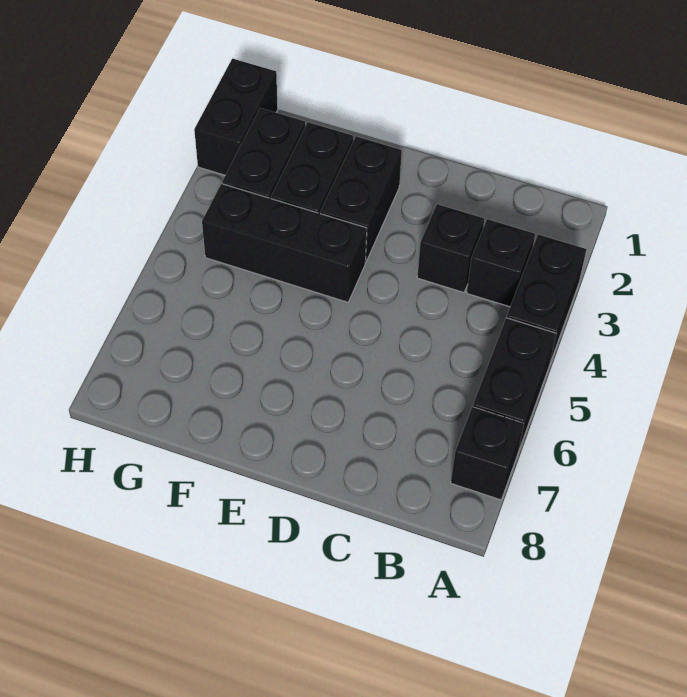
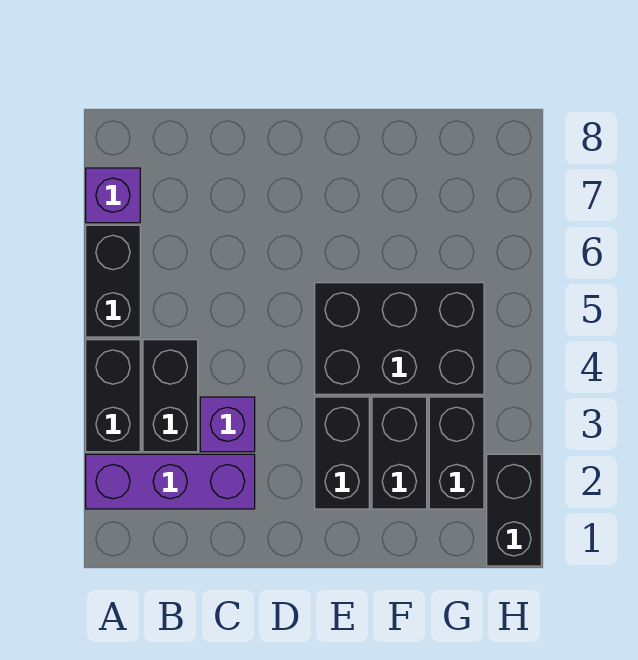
none -> purple 1x3 brick [86,454,255,509]
black 1x1 brick [451,407,524,500] -> purple 1x1 brick [86,168,140,223]
black 1x1 brick [467,219,535,307] -> black 1x2 brick [143,340,198,452]
black 1x1 brick [417,204,484,293] -> purple 1x1 brick [200,397,255,452]
black 1x3 brick [202,184,367,302] -> black 2x3 brick [315,283,484,394]

